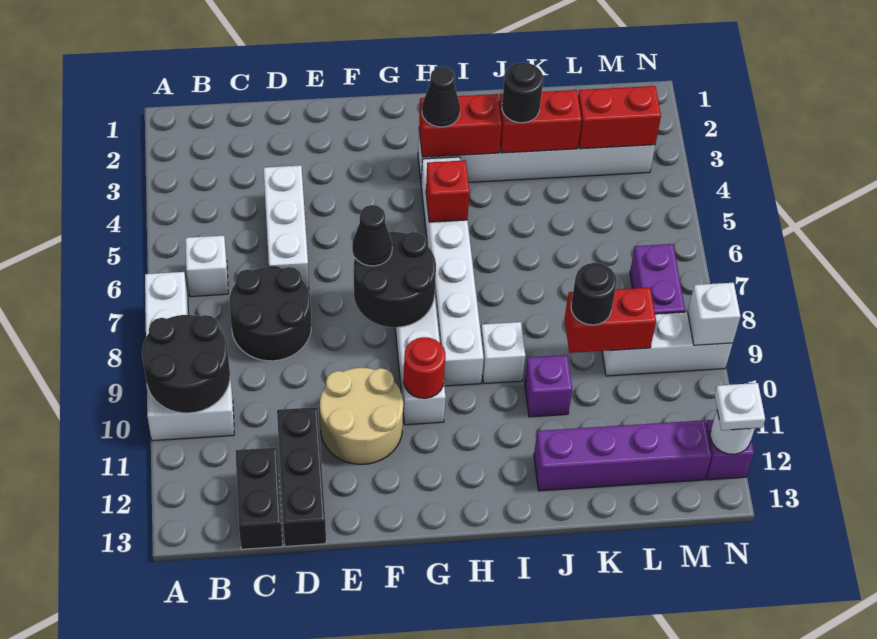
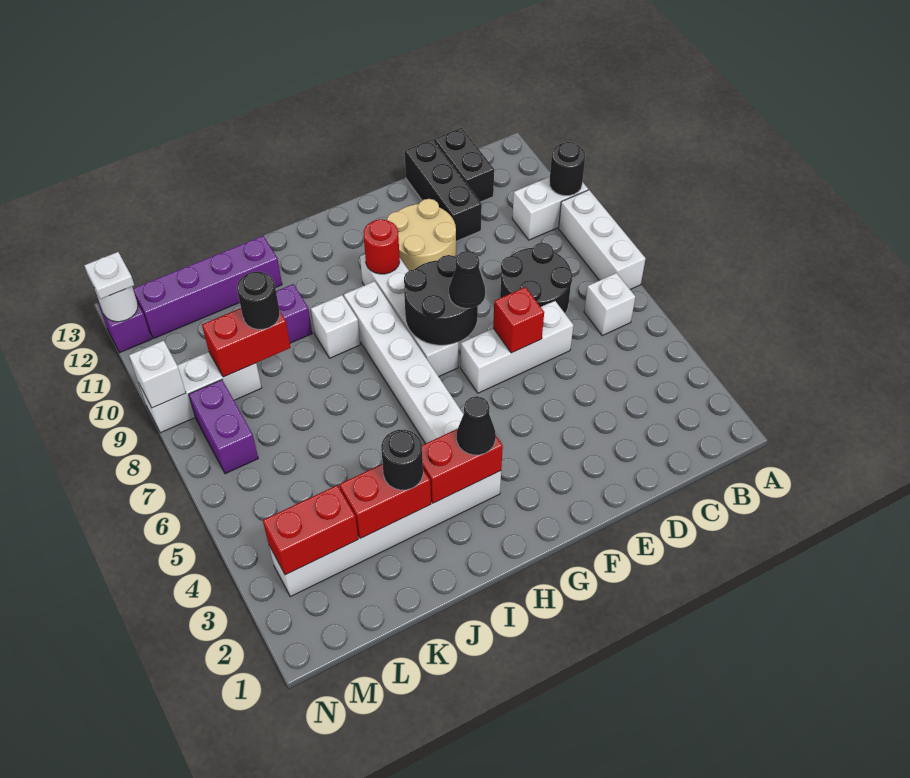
black 2x2 round brick [142,315,230,413] -> black 1x1 round brick [549,142,585,196]
white 1x3 brick [264,165,309,290] -> white 1x3 brick turned to [461,301,573,393]
red 1x1 brick [426,160,470,222] -> red 1x1 brick moved to [493,287,544,353]

